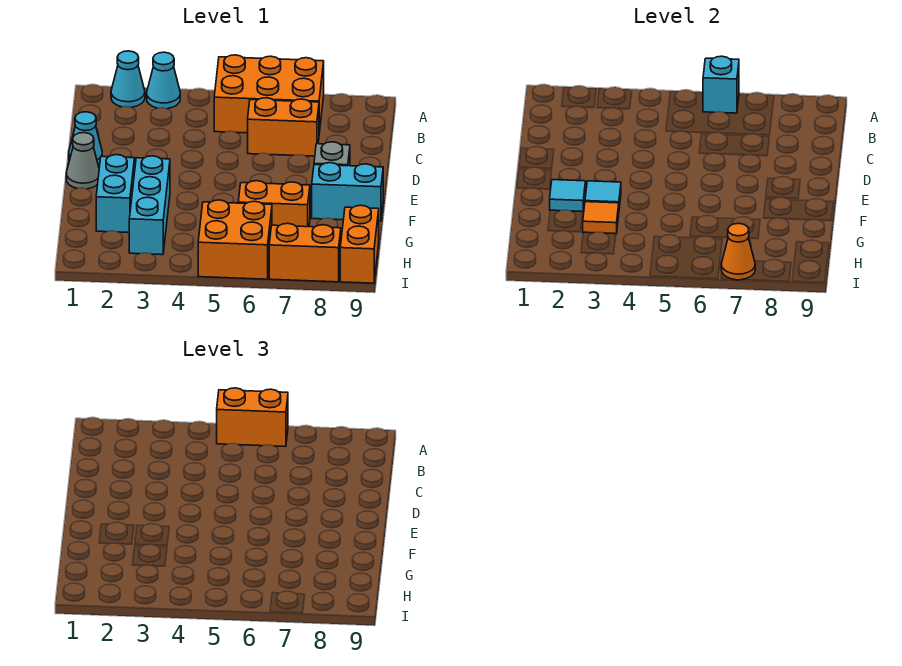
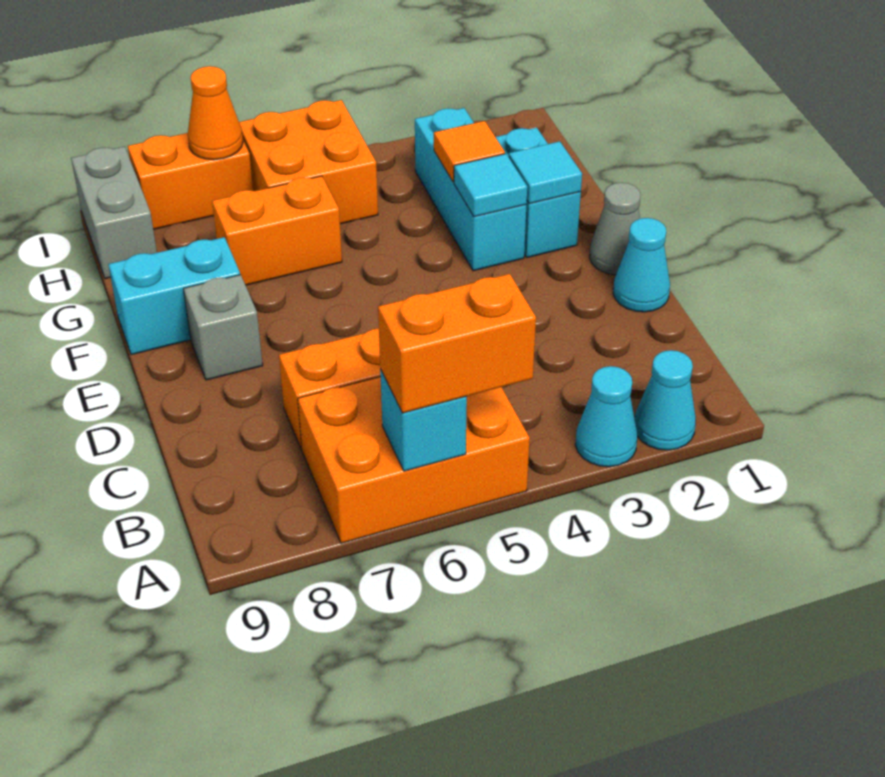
orange 1x2 brick [340,205,379,283] -> grey 1x2 brick [71,146,157,279]

